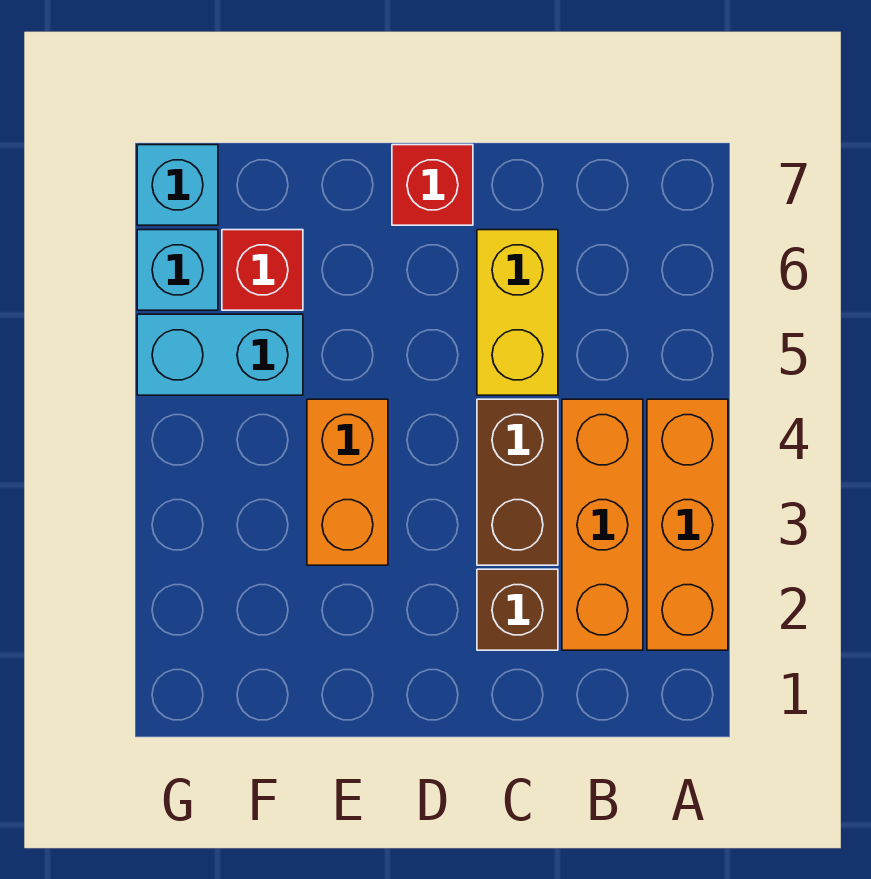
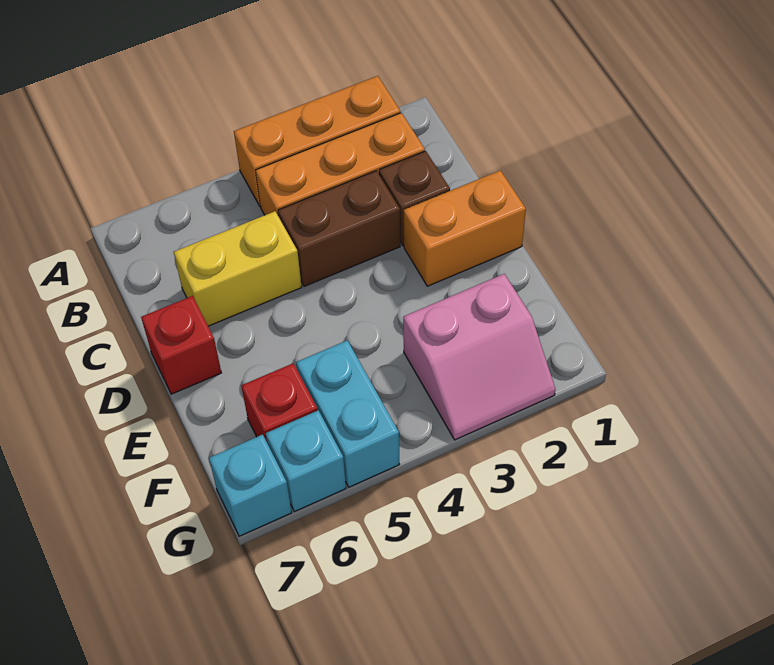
orange 1x2 brick [307,399,388,565] -> orange 1x2 brick moved to [404,170,526,286]
none -> pink 2x2 slope [403,274,555,440]

